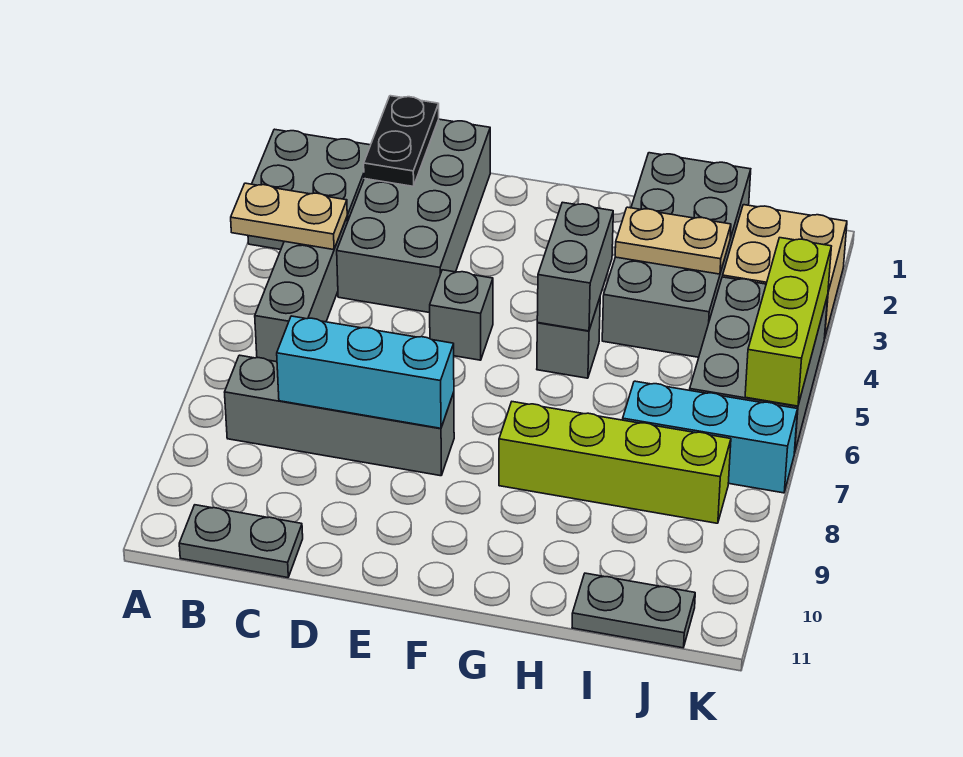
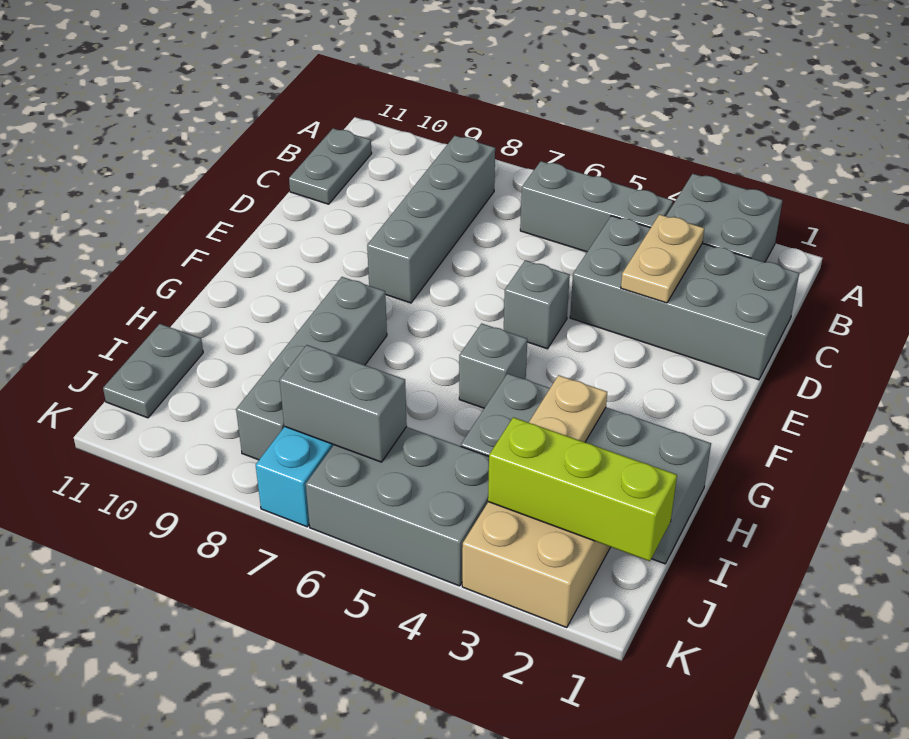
tan 1x2 plate [231,183,347,250] -> tan 1x2 plate moved to [621,214,704,303]
black 1x2 plate [364,96,439,186] -> none
cyan 1x3 brick [277,316,454,428] -> none
grey 1x2 brick [537,202,613,331] -> grey 1x2 brick moved to [280,345,407,462]
lime 1x4 brick [499,402,731,523] -> grey 1x4 brick [236,277,387,460]
lime 1x3 brick [745,238,831,406] -> lime 1x3 brick moved to [488,417,677,561]

